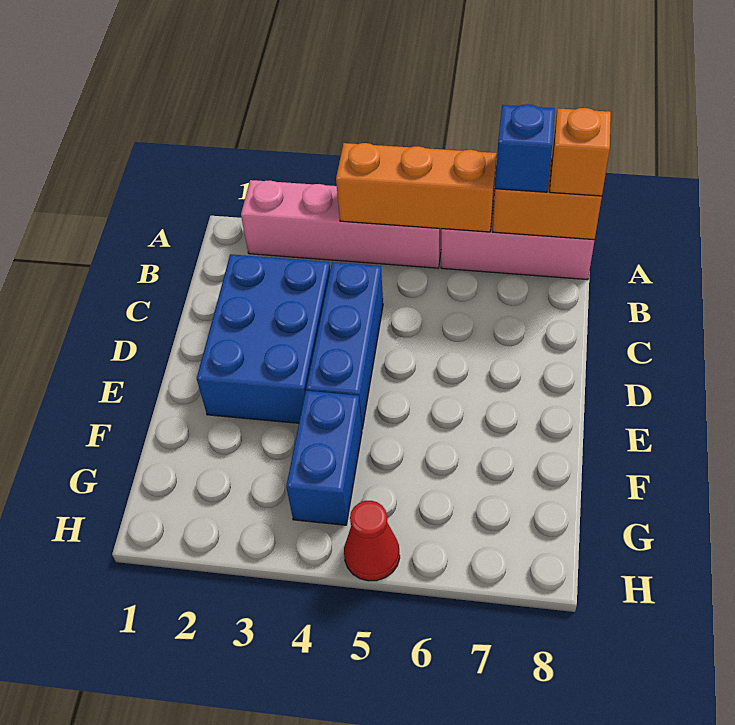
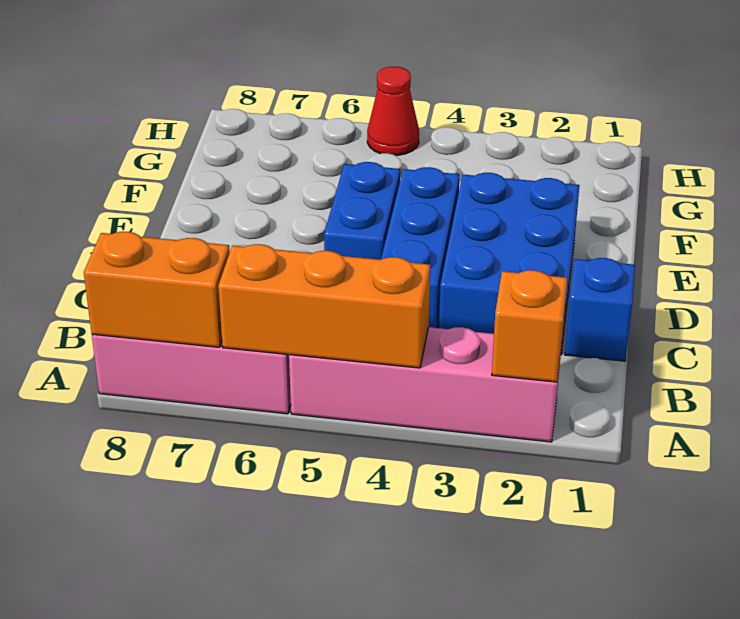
blue 1x1 brick [495,104,555,192] -> blue 1x1 brick moved to [565,258,635,361]
orange 1x1 brick [550,108,611,196] -> orange 1x1 brick moved to [492,270,567,382]
blue 1x2 brick [286,391,362,525] -> blue 1x2 brick moved to [324,162,400,260]

